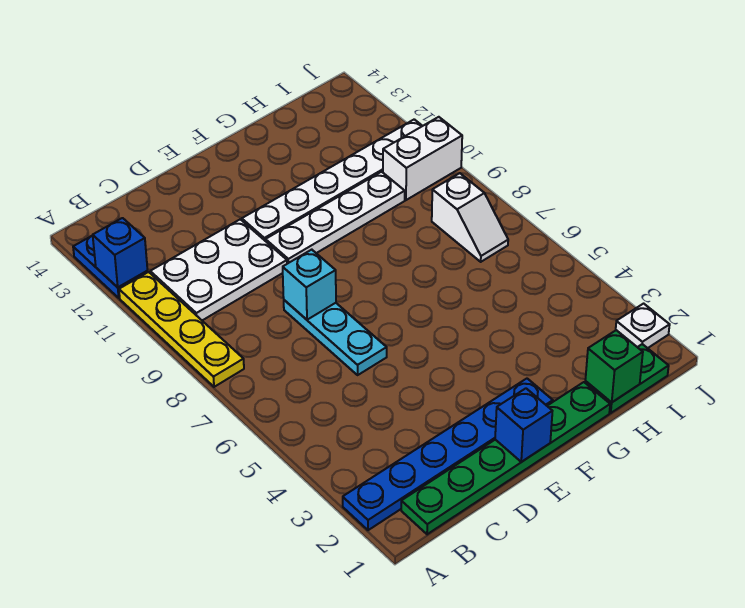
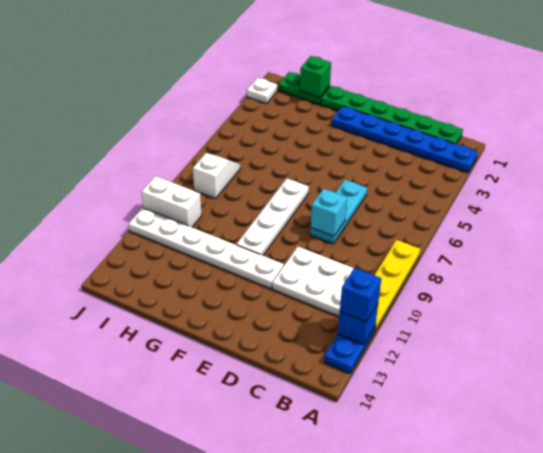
blue 1x1 brick [495,388,552,462] -> blue 1x1 brick moved to [340,268,381,322]
white 1x4 plate [266,172,405,264] -> white 1x4 plate turned to [236,179,309,255]

